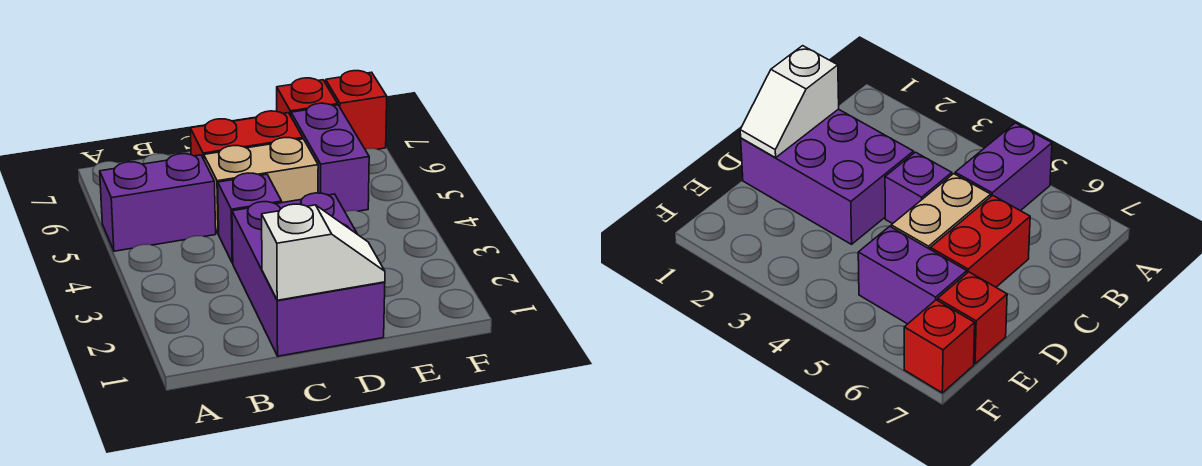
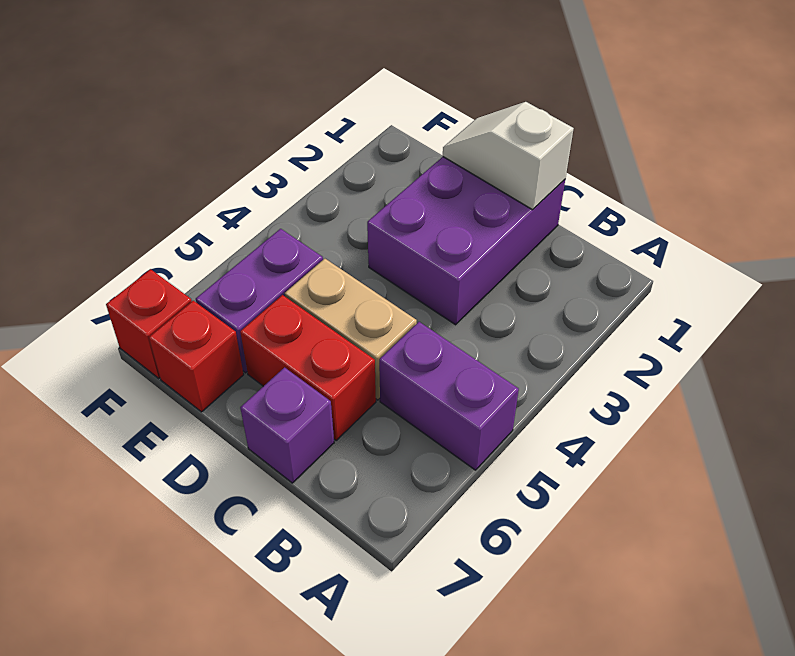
purple 1x1 brick [218,173,282,263] -> purple 1x1 brick moved to [240,368,334,483]

